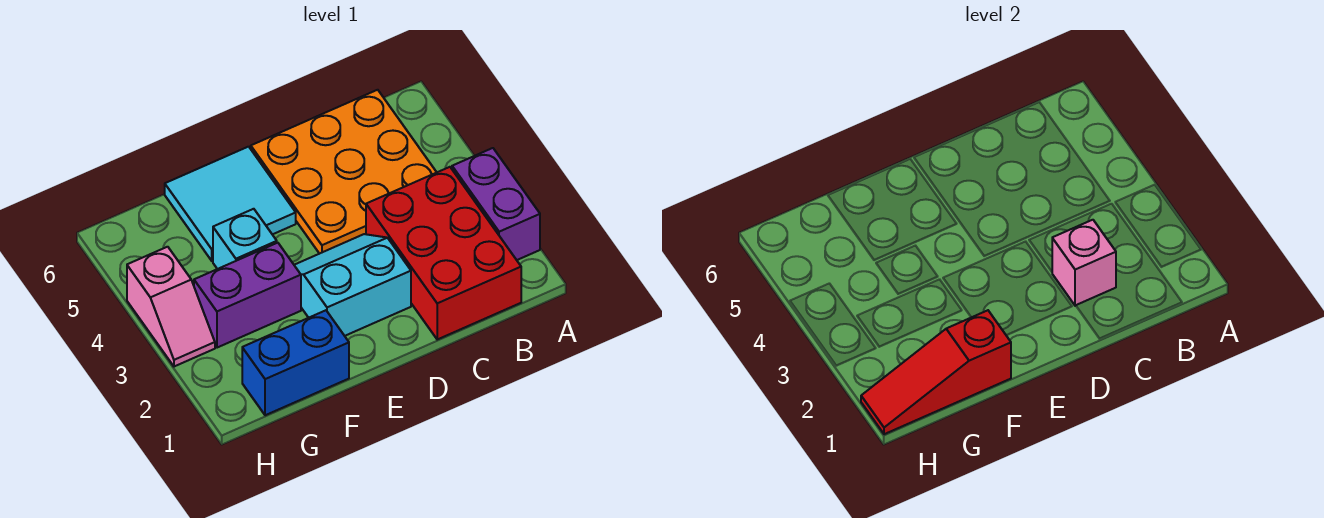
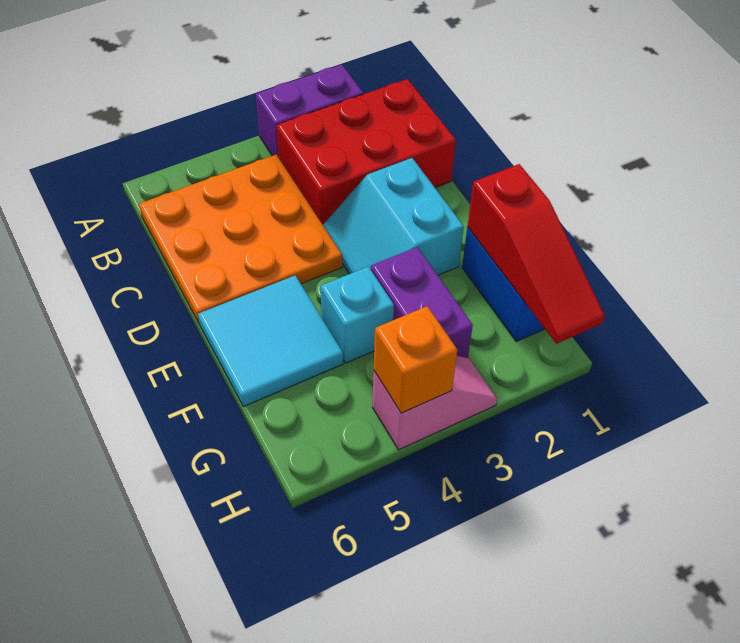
pink 1x1 brick [1052,220,1116,306] -> none
none -> orange 1x1 brick [374,306,457,413]

